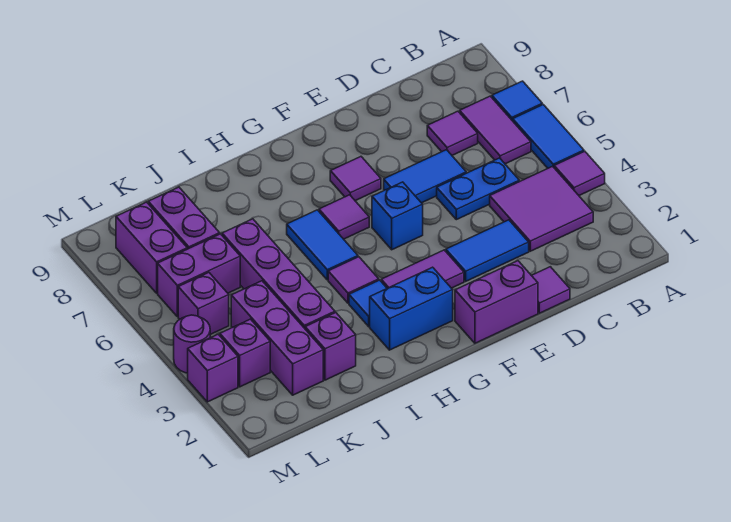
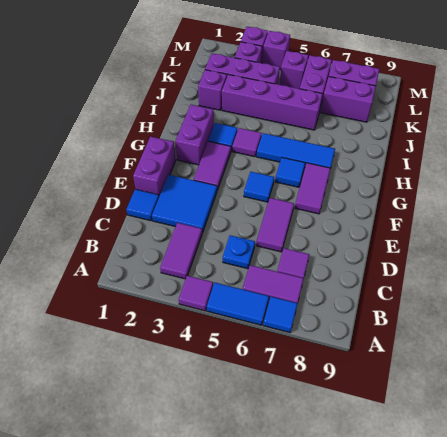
purple 2x2 tile [490,166,593,251] -> purple 1x2 tile [160,223,202,279]
blue 1x2 plate [437,158,519,220] -> blue 1x1 plate [223,235,255,269]
purple 1x1 tile [531,267,570,313] -> blue 1x1 tile [126,189,159,221]
blue 1x2 tile [446,220,529,281] -> blue 2x2 tile [152,175,217,233]
blue 1x2 tile [384,150,466,203] -> purple 1x2 tile [256,198,294,252]
blue 1x1 brick [372,182,423,250] -> blue 1x1 tile [244,172,274,202]
purple 1x1 tile [330,157,381,201] -> purple 1x2 tile [295,163,331,214]
blue 1x2 brick [370,267,453,350] -> purple 1x2 brick [175,105,214,165]
purple 1x1 tile [319,195,369,239] -> blue 1x1 tile [275,158,305,187]
blue 1x2 tile [287,210,358,280] -> blue 1x3 tile [257,133,335,168]
purple 1x1 round brick [174,315,210,373] -> purple 1x1 brick [262,31,290,70]

